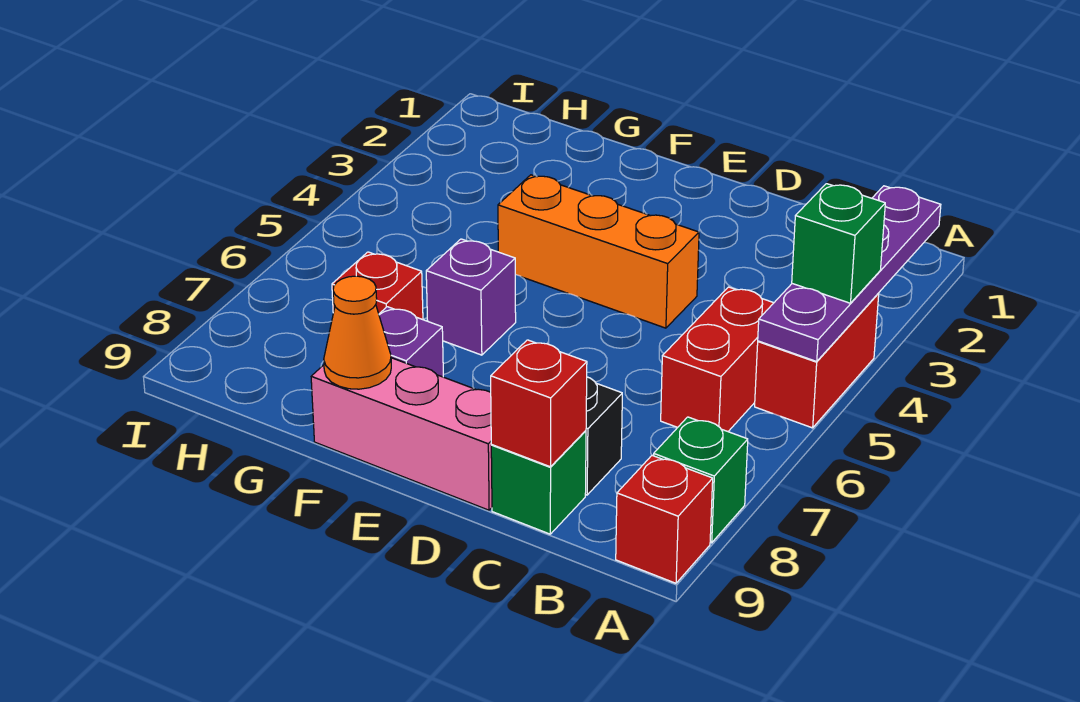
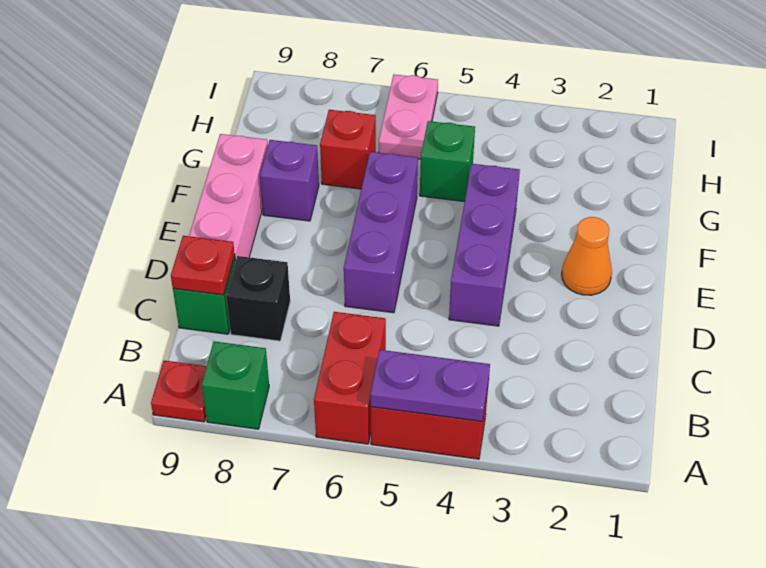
purple 1x4 plate [758,186,941,361] -> purple 1x2 plate [370,350,490,422]
green 1x1 brick [792,184,885,303] -> green 1x1 brick moved to [420,121,475,202]
red 1x1 brick [616,456,713,583] -> red 1x1 plate [151,361,207,422]
red 1x2 brick [661,287,773,431] -> red 1x2 brick turned to [314,312,386,444]
red 1x1 brick [491,340,587,467] -> red 1x1 plate [171,236,235,295]
orange 1x3 brick [498,175,699,328] -> purple 1x3 brick [449,164,520,326]
purple 1x1 brick [426,239,516,355] -> purple 1x3 brick [344,152,418,313]
orange 1x1 cone [324,276,391,389] -> orange 1x1 cone moved to [562,217,612,295]
none -> pink 1x2 plate [379,74,438,159]

